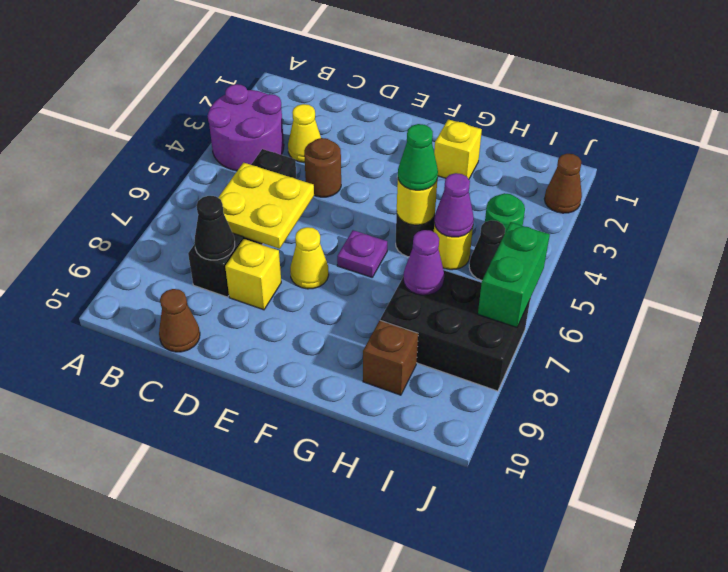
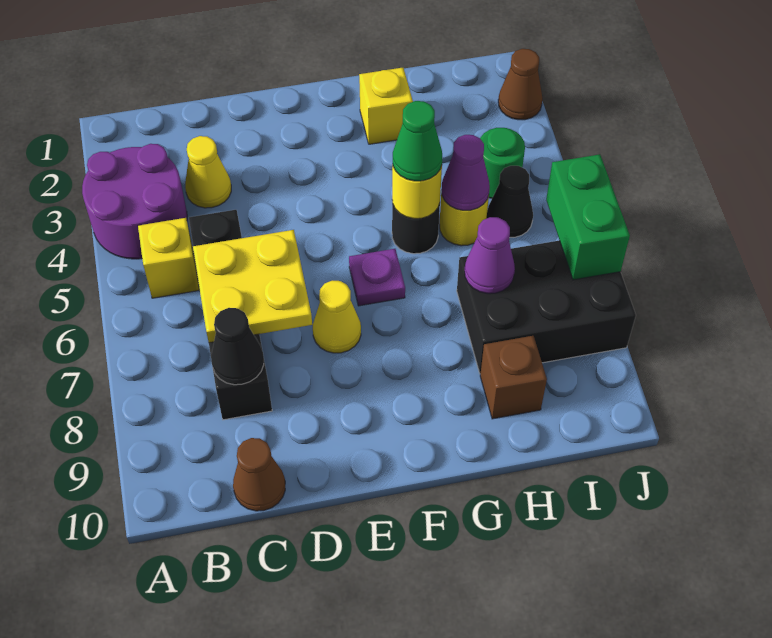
brown 1x1 round brick [304,138,341,197] -> none
yellow 1x1 brick [225,239,281,310] -> yellow 1x1 brick moved to [138,218,199,298]

